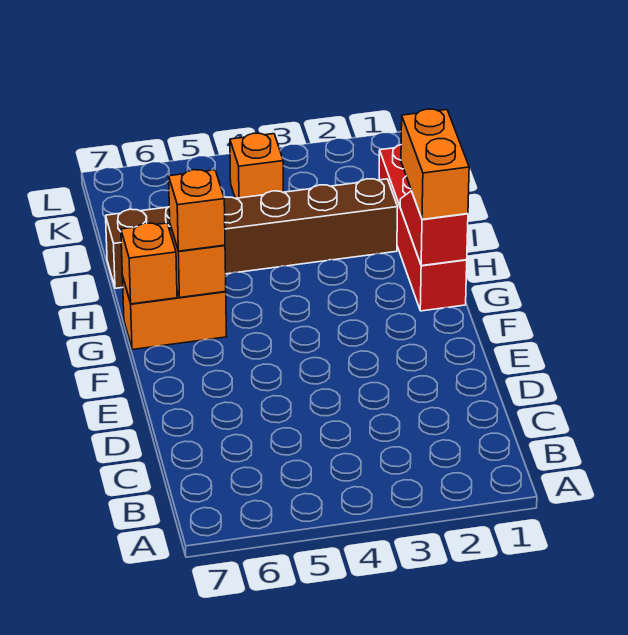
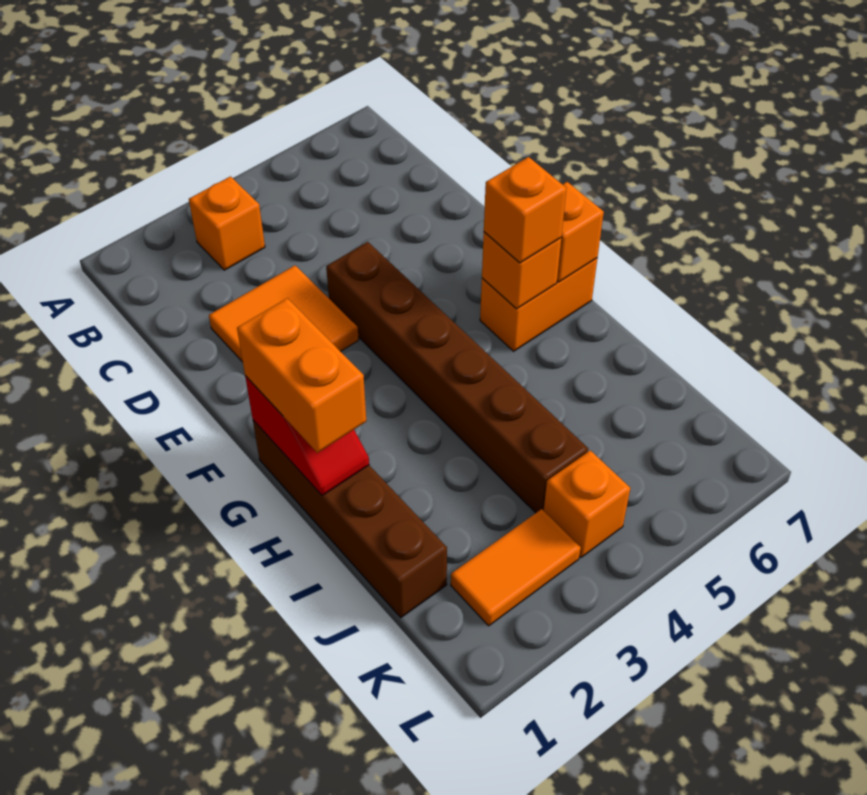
none -> orange 1x1 brick [189,176,265,270]
none -> orange 2x2 tile [209,265,359,362]
red 1x4 brick [379,145,467,311] -> brown 1x4 brick [253,420,447,618]
brown 1x6 brick [106,179,398,288] -> brown 1x6 brick turned to [326,242,588,513]
none -> orange 1x2 tile [451,509,581,626]

